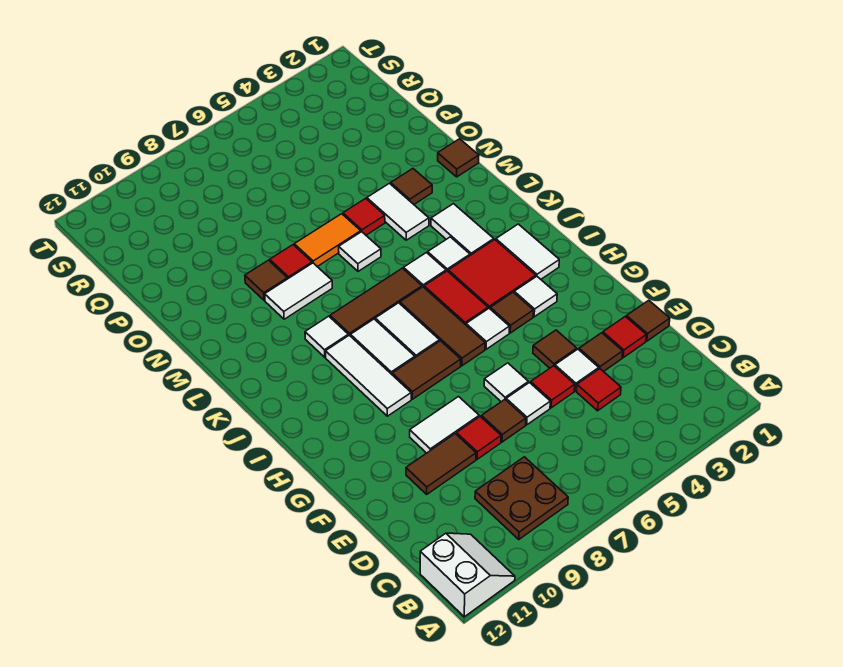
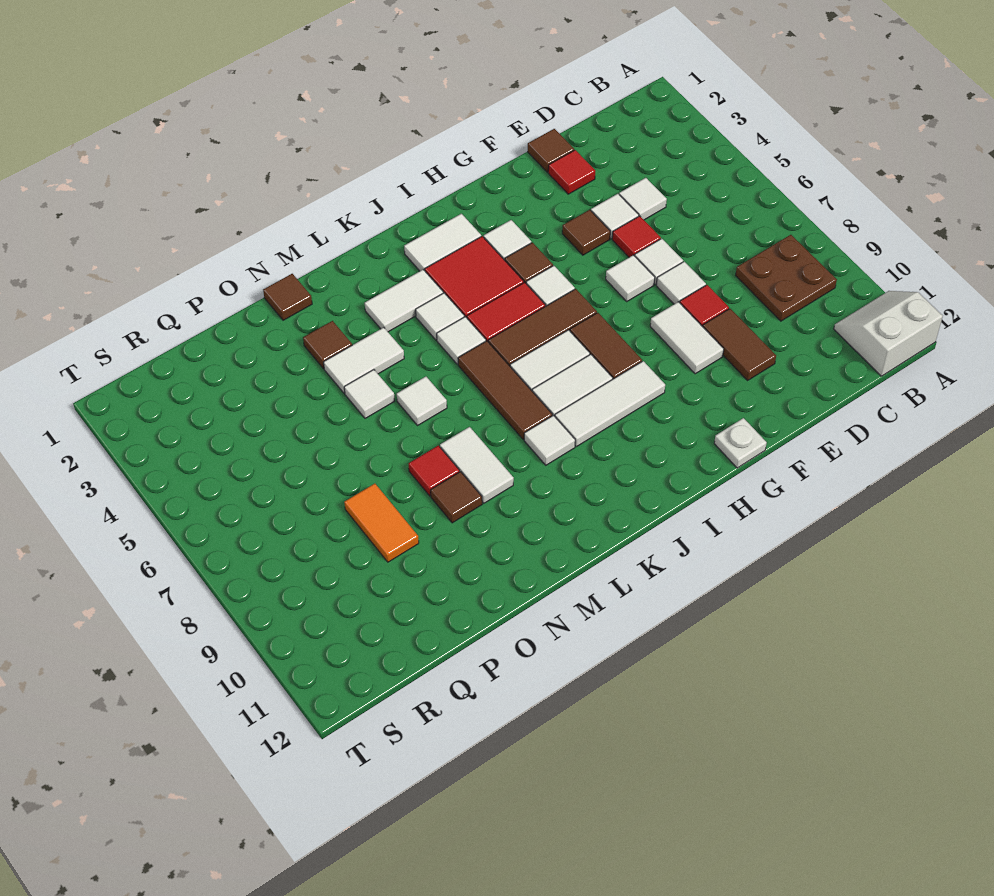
red 1x1 tile [577,369,621,411] -> white 1x1 tile [619,178,667,220]
brown 1x1 tile [579,333,623,372] -> none
brown 1x1 tile [481,400,526,442] -> white 1x1 tile [656,262,706,304]
none -> white 1x1 plate [714,418,767,468]
red 1x1 tile [343,198,385,235] -> white 1x1 tile [344,370,395,418]
orange 1x2 tile [294,214,361,267] -> orange 1x2 tile moved to [344,484,419,562]

